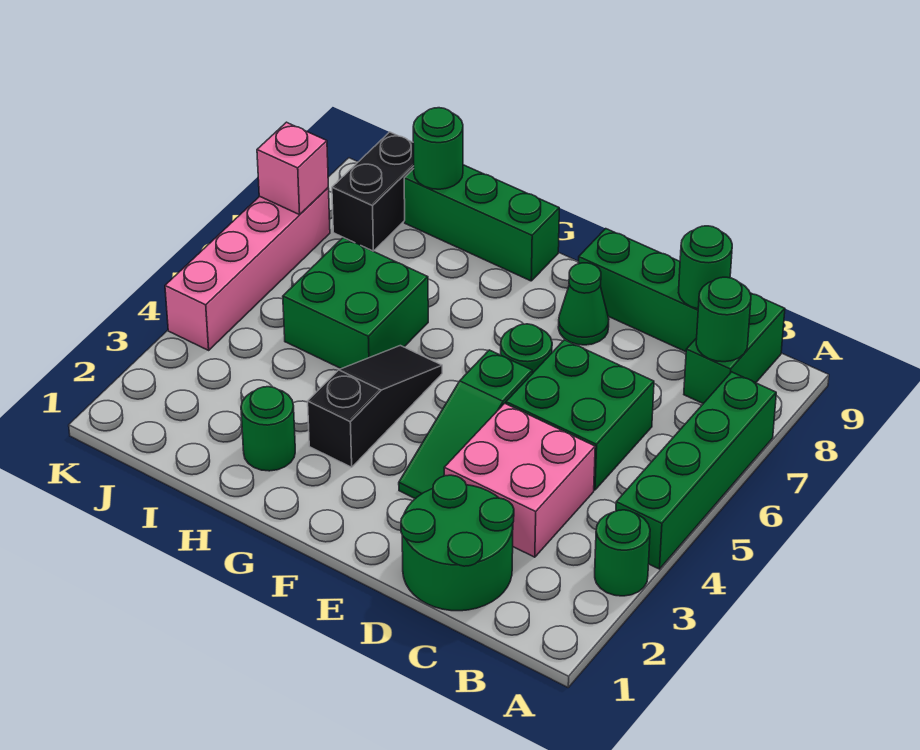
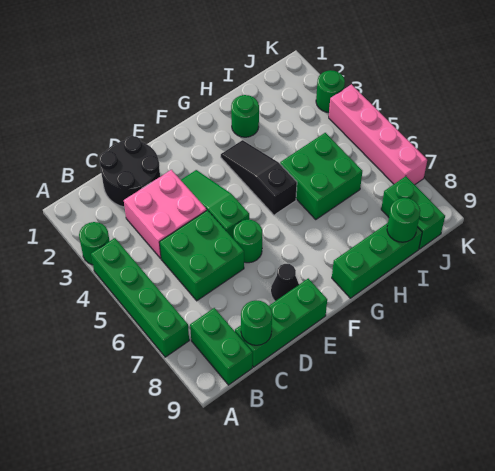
green 1x1 round brick [696,277,751,362] -> green 1x1 round brick moved to [316,70,345,112]
green 2x2 round brick [401,475,514,611] -> black 2x2 round brick [99,136,160,207]
green 1x1 cone [558,263,609,345] -> black 1x1 cone [271,264,299,301]
black 1x3 slope [308,346,442,467] -> black 1x3 slope turned to [221,140,297,215]
black 1x2 brick [332,132,414,251] -> green 1x2 brick [381,176,445,249]
pink 1x1 brick [257,122,328,215] -> none

